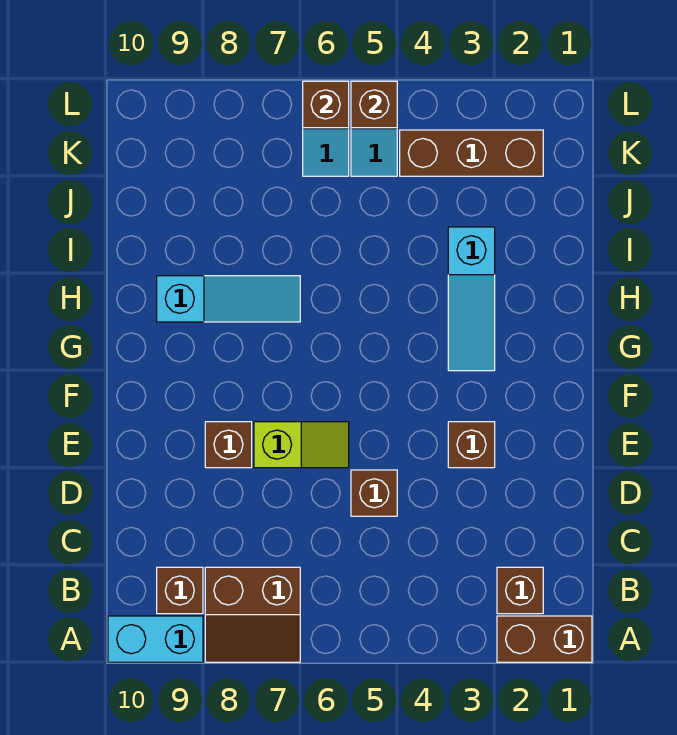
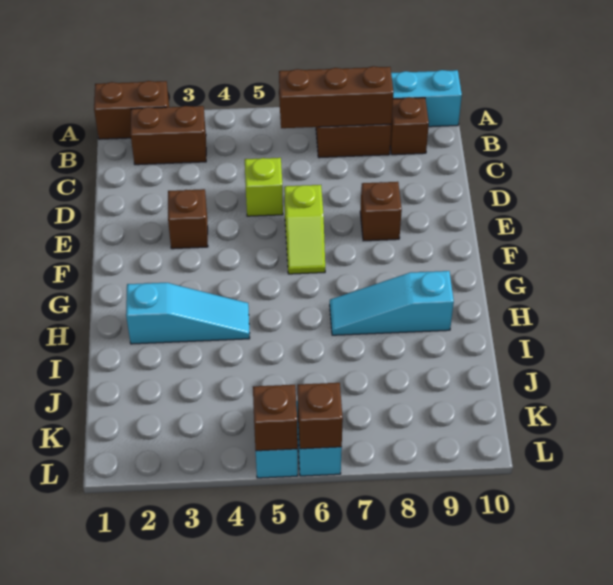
brown 1x1 brick [497,567,543,614] -> brown 1x2 brick [131,106,206,165]
brown 1x1 brick [351,470,397,516] -> lime 1x1 brick [245,158,283,216]
lime 1x2 slope [254,422,349,468] -> lime 1x2 slope turned to [284,185,325,274]
cyan 1x3 slope [448,227,495,371] -> cyan 1x3 slope turned to [126,283,250,344]
brown 1x3 brick [400,130,543,176] -> brown 1x3 brick moved to [279,66,394,128]

